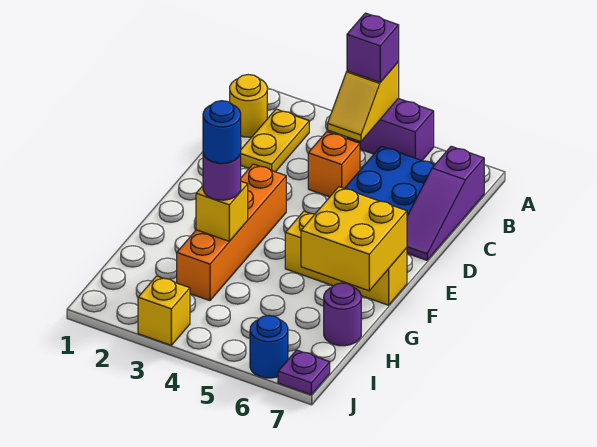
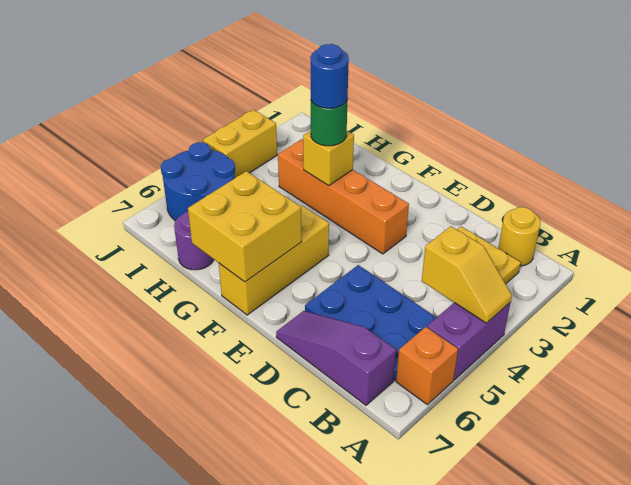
yellow 1x2 slope [328,62,399,142] -> yellow 1x2 slope turned to [422,226,512,323]
purple 1x1 brick [347,13,399,82] -> none
orange 1x1 brick [308,132,360,197] -> orange 1x1 brick moved to [396,327,458,405]
purple 1x1 round brick [203,154,241,200] -> green 1x1 round brick [311,101,347,146]
yellow 1x1 brick [138,276,190,345] -> yellow 1x2 brick [203,110,277,178]
blue 1x1 round brick [250,315,288,378] -> blue 2x2 round brick [161,142,235,221]
purple 1x1 plate [278,350,330,395] -> none

